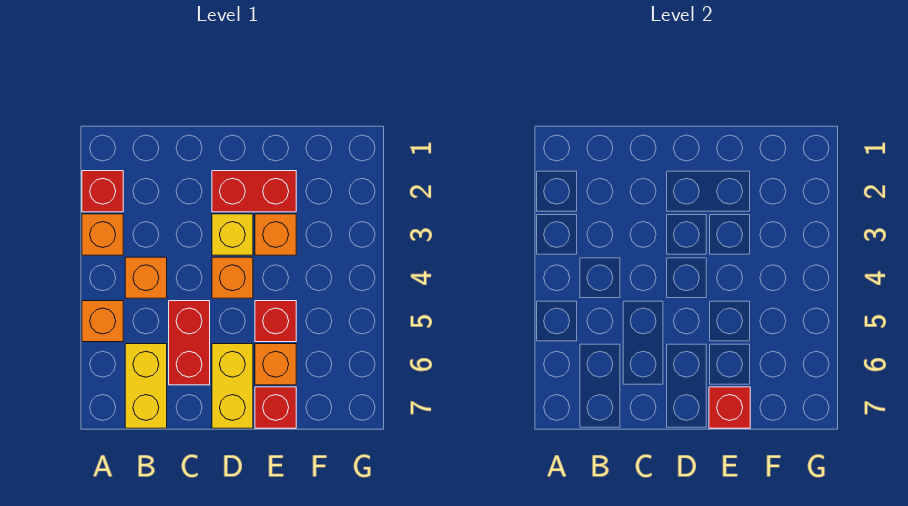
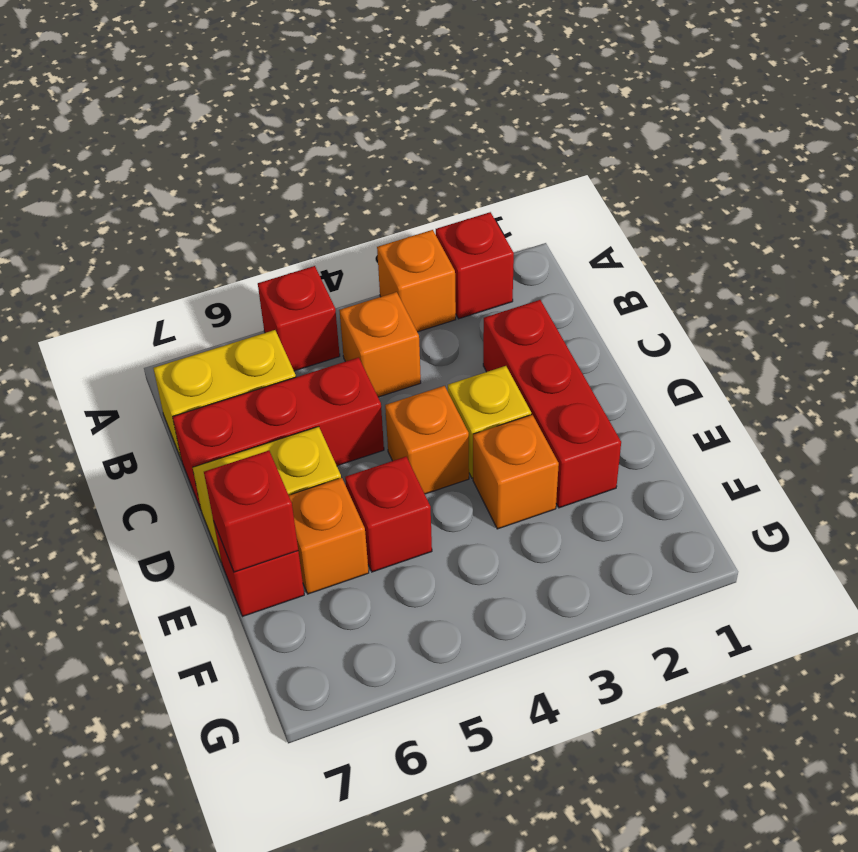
orange 1x1 brick [82,301,123,342] -> red 1x1 brick [258,266,340,371]
red 1x2 brick [169,301,210,385] -> red 1x3 brick [173,357,384,509]
red 1x2 brick [212,171,296,212] -> red 1x3 brick [483,300,621,508]

